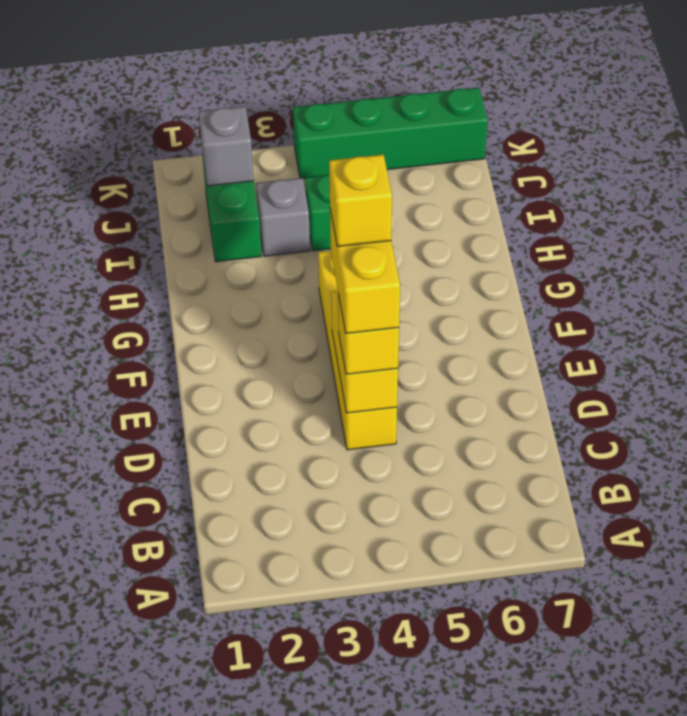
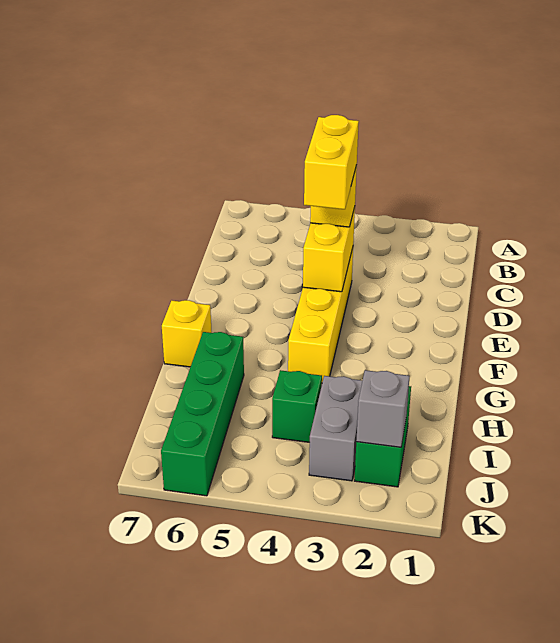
yellow 1x1 brick [329,155,392,247] -> yellow 1x1 brick moved to [162,300,212,367]
grey 1x1 brick [256,178,310,256] -> grey 1x2 brick [309,376,362,481]
green 1x4 brick [293,87,488,179] -> green 1x4 brick turned to [161,332,244,496]

